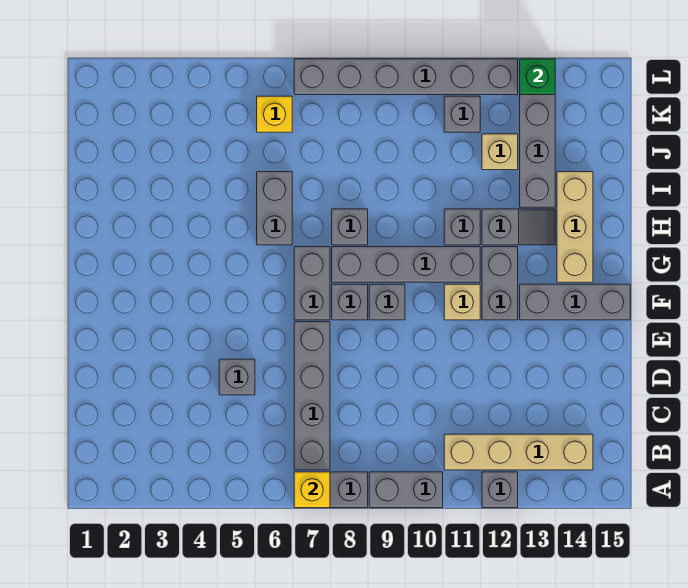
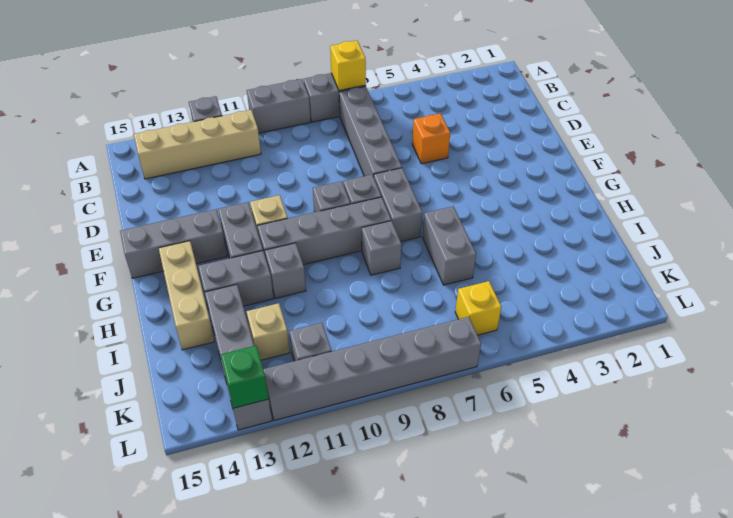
grey 1x1 brick [219,359,255,395] -> orange 1x1 brick [412,113,450,164]
grey 1x2 slope [482,209,555,245] -> grey 1x2 brick [198,251,274,306]

